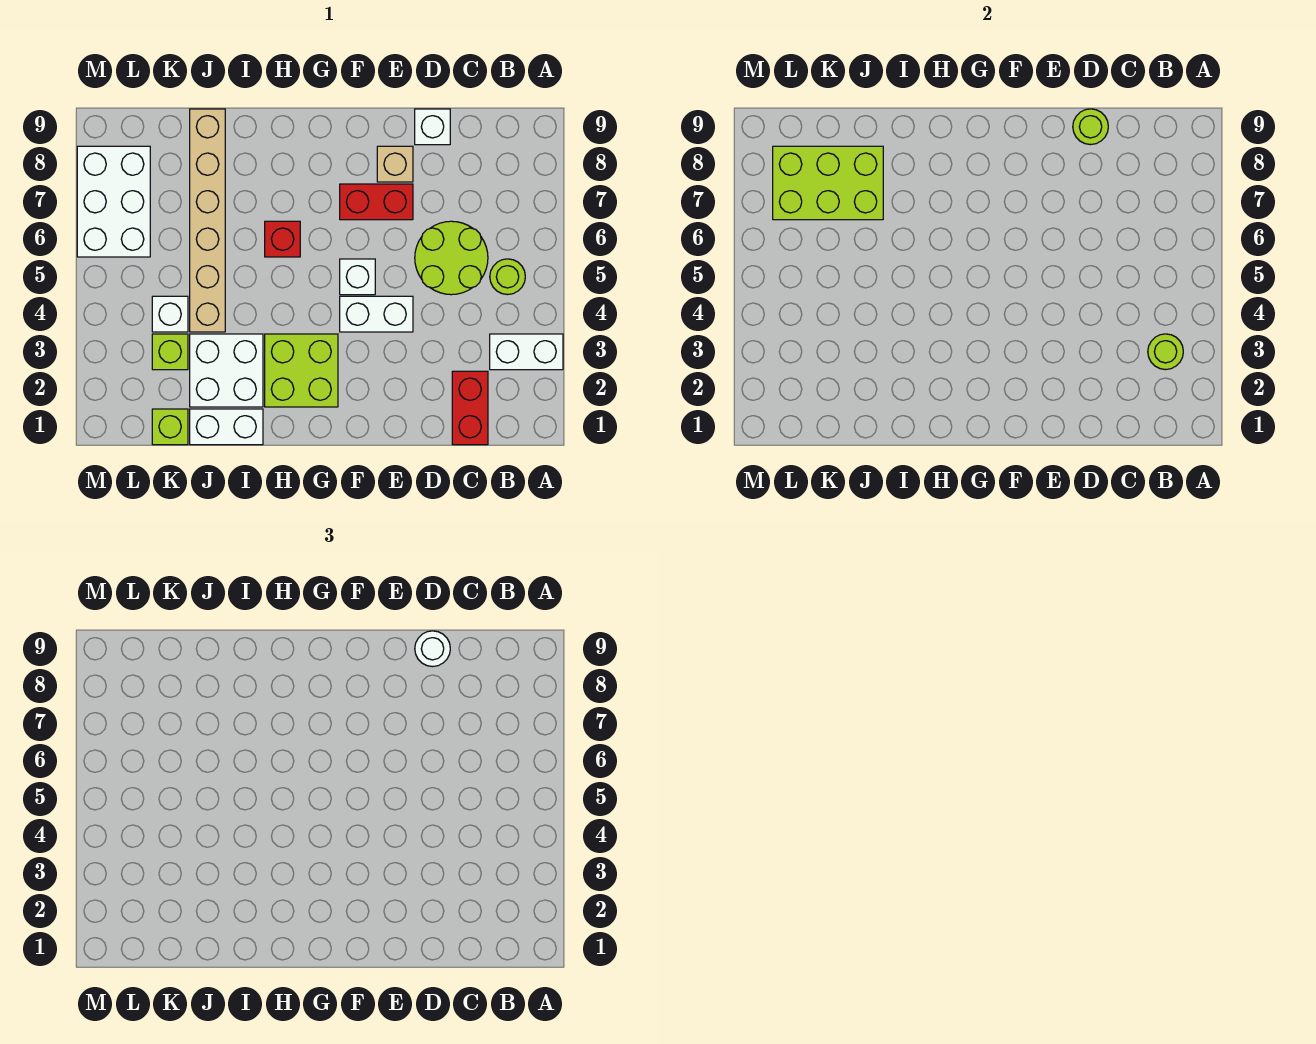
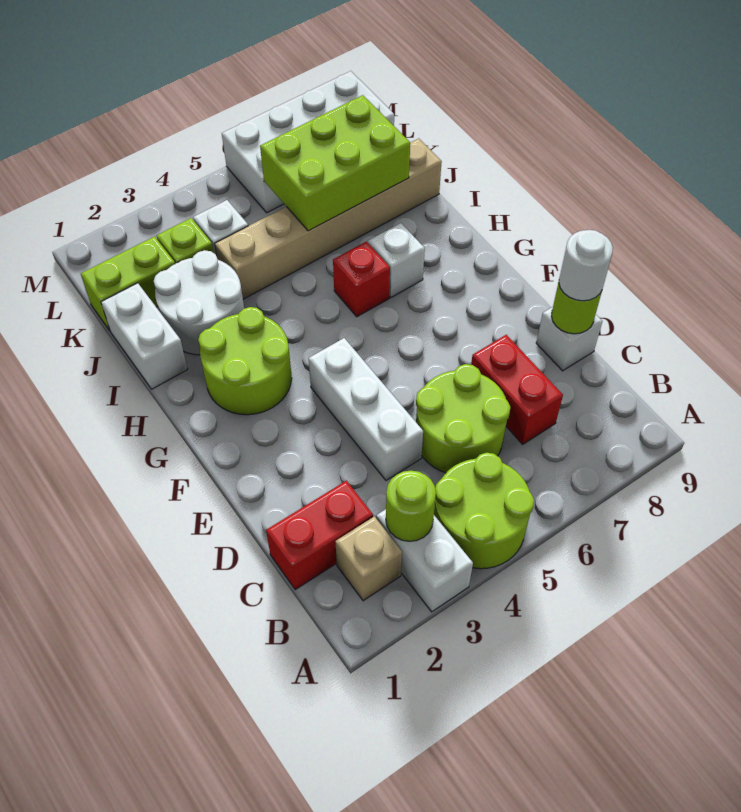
lime 1x1 round brick [490,259,525,295] -> lime 2x2 round brick [434,453,534,569]
white 1x2 brick [340,296,413,332] -> white 1x3 brick [309,338,423,480]
red 1x2 brick [340,184,413,220] -> red 1x2 brick moved to [471,335,563,444]
tan 1x1 brick [377,146,413,182] -> tan 1x1 brick moved to [335,517,402,601]
white 1x1 brick [340,259,375,295] -> white 1x1 brick moved to [368,223,425,297]
lime 2x2 brick [265,334,338,407] -> lime 2x2 round brick [198,307,292,415]
white 2x2 brick [190,334,263,407] -> white 2x2 round brick [154,250,244,355]
lime 2x3 brick [773,146,883,220] -> lime 2x3 brick turned to [260,95,410,231]
lime 1x1 brick [152,409,188,445] -> lime 1x2 brick [81,237,175,331]
white 2x3 brick [77,146,150,257] -> white 2x4 brick [222,71,394,213]

